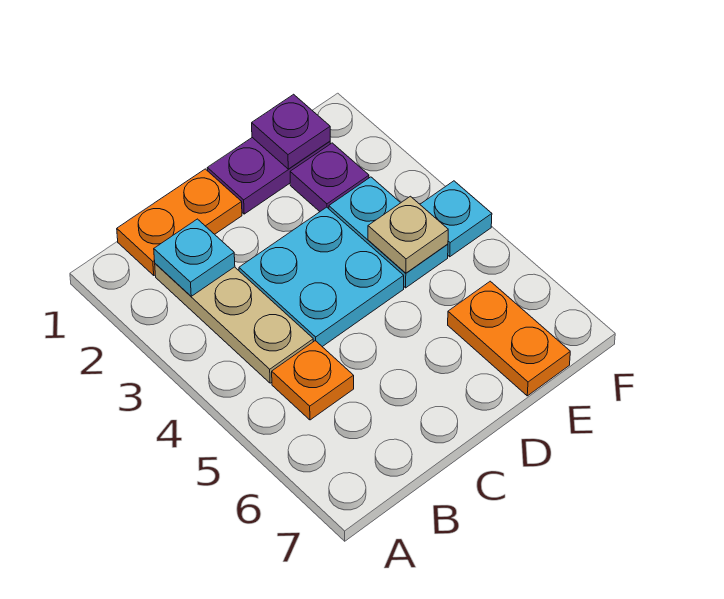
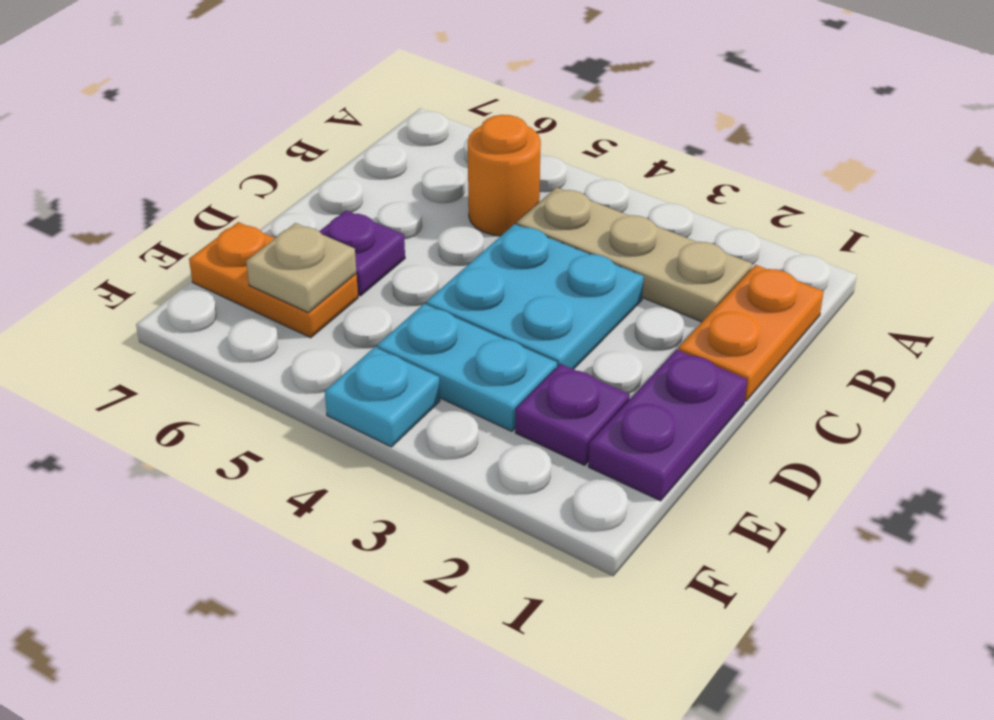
cyan 1x1 plate [154,219,235,296] -> none
orange 1x1 plate [272,341,354,420] -> orange 1x1 round brick [468,115,541,236]
purple 1x1 plate [252,94,330,169] -> purple 1x1 plate moved to [319,210,405,296]
tan 1x1 plate [368,196,448,273] -> tan 1x1 plate moved to [246,223,357,313]

